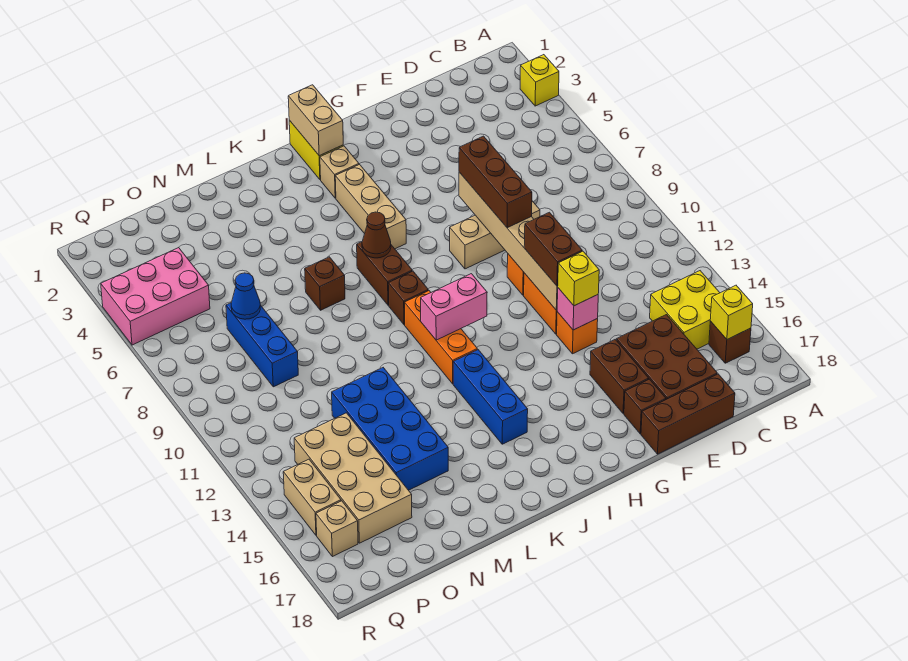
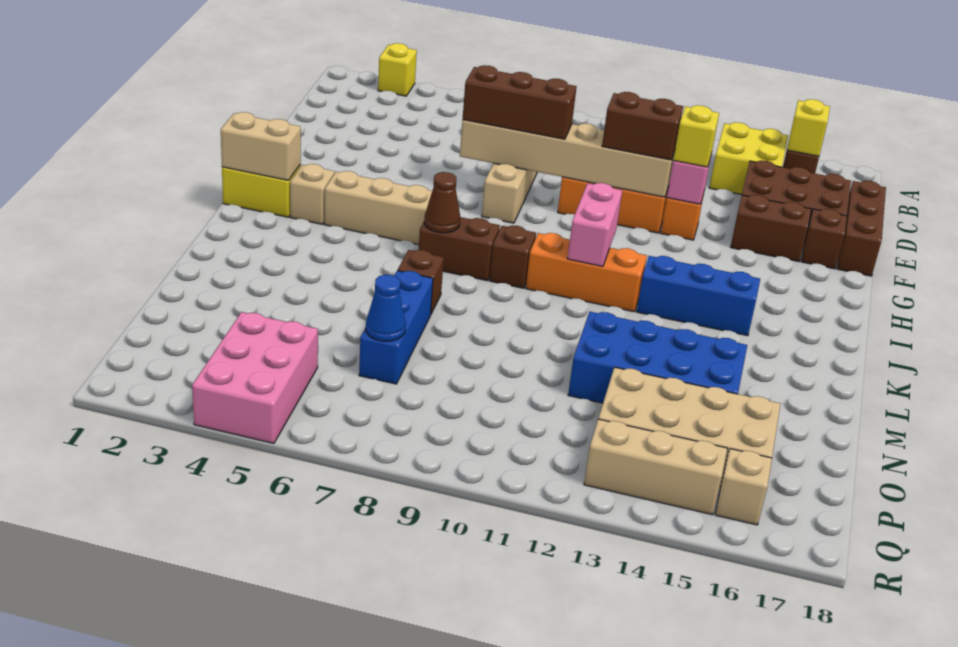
blue 1x3 brick [226,303,298,387] -> blue 1x3 brick turned to [359,271,433,384]
tan 1x2 brick [283,459,341,535] -> tan 1x3 brick [584,419,727,515]

